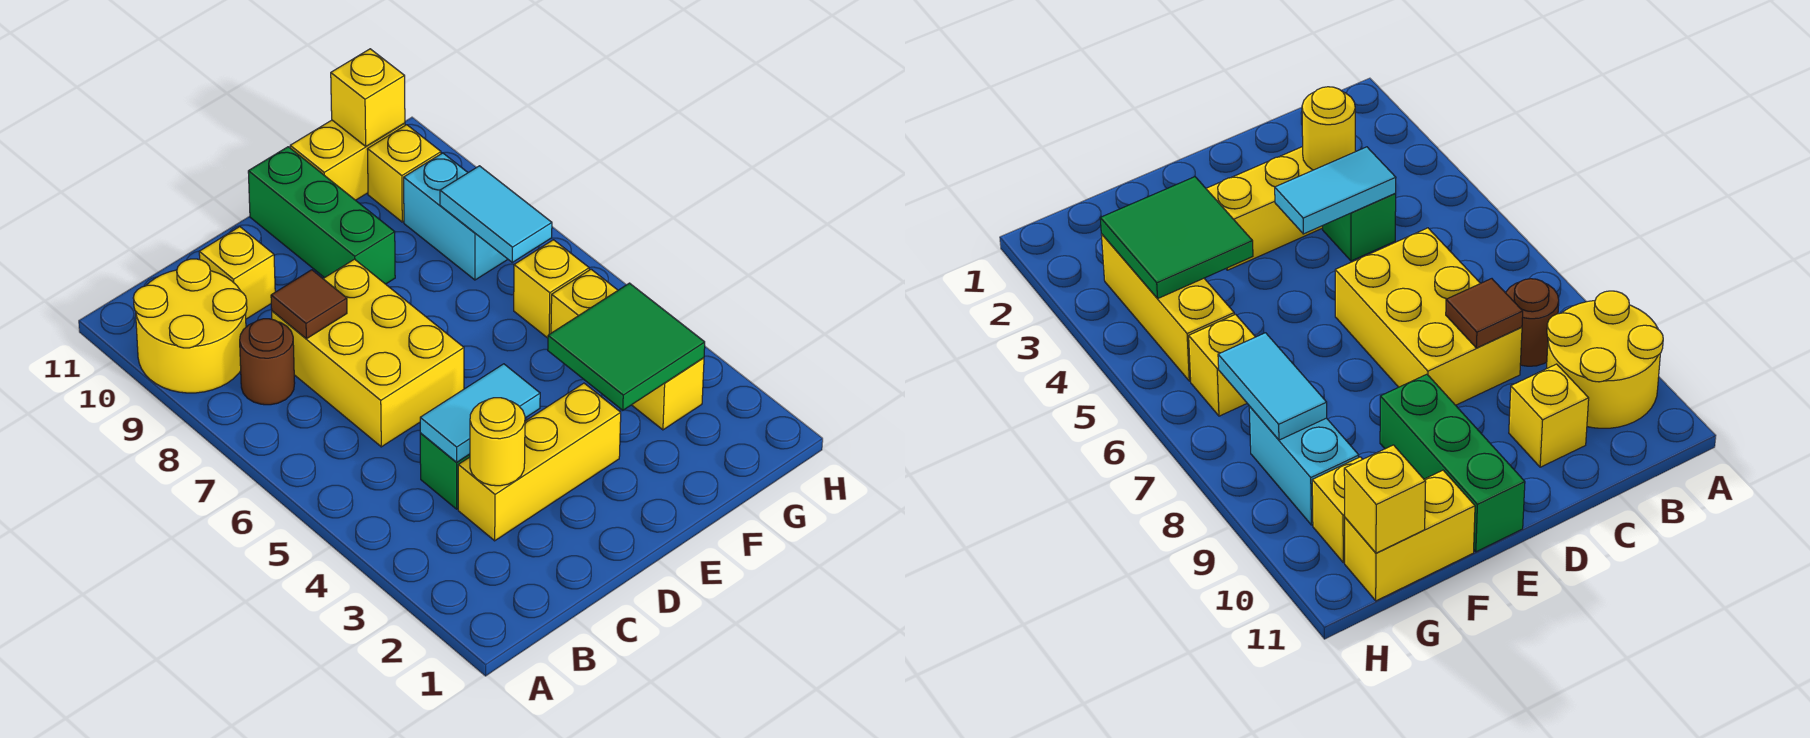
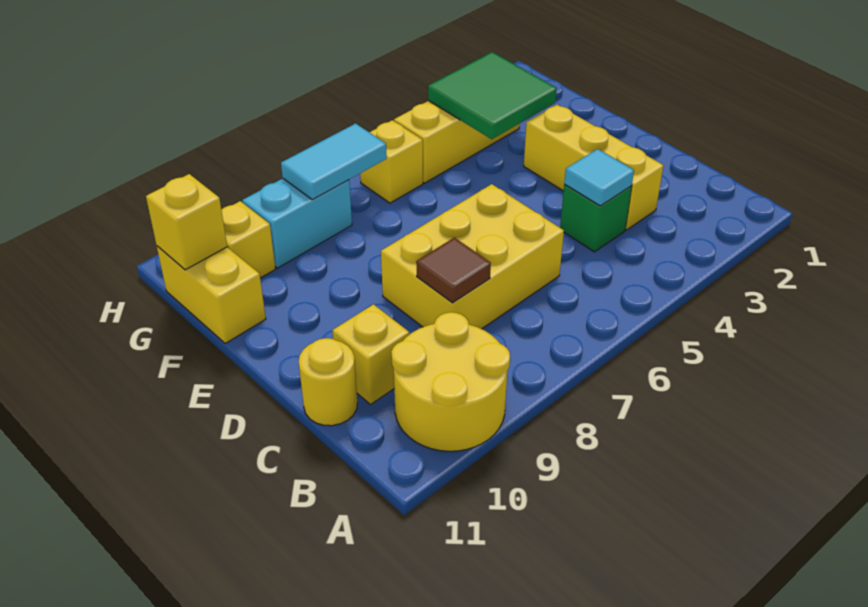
brown 1x1 round brick [240,319,295,405] -> none
yellow 1x1 round brick [470,398,525,486] -> yellow 1x1 round brick moved to [299,338,357,426]
cyan 1x2 tile [420,364,540,462] -> cyan 1x1 tile [564,149,634,206]
green 1x3 brick [248,147,395,284] -> none

